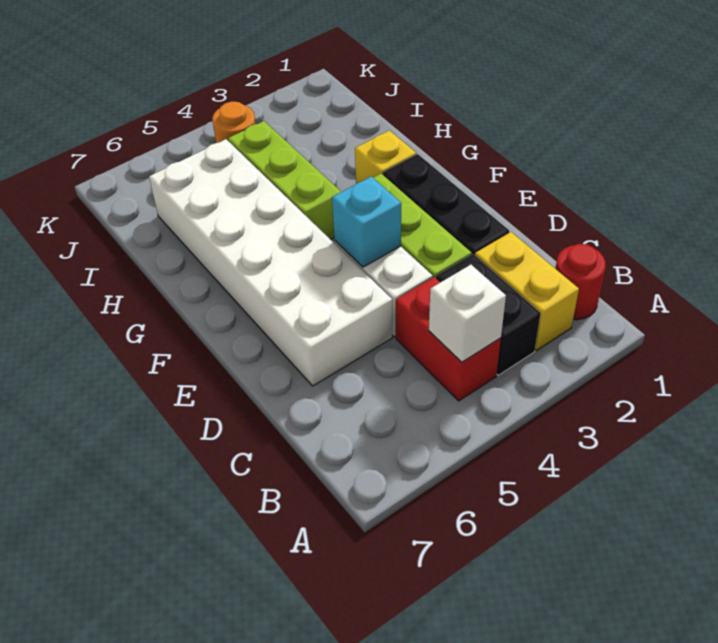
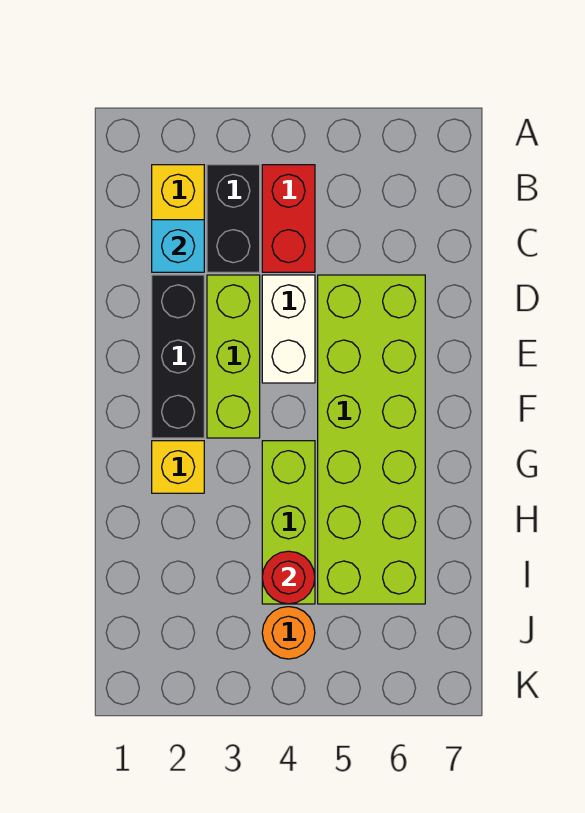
red 1x1 round brick [555,244,606,320] -> red 1x1 round brick moved to [262,551,315,604]
white 1x1 brick [429,265,506,362] -> none
white 2x6 brick [149,139,392,386] -> lime 2x6 brick [318,275,425,604]
cyan 1x1 brick [332,176,401,267] -> cyan 1x1 brick moved to [152,220,204,272]

